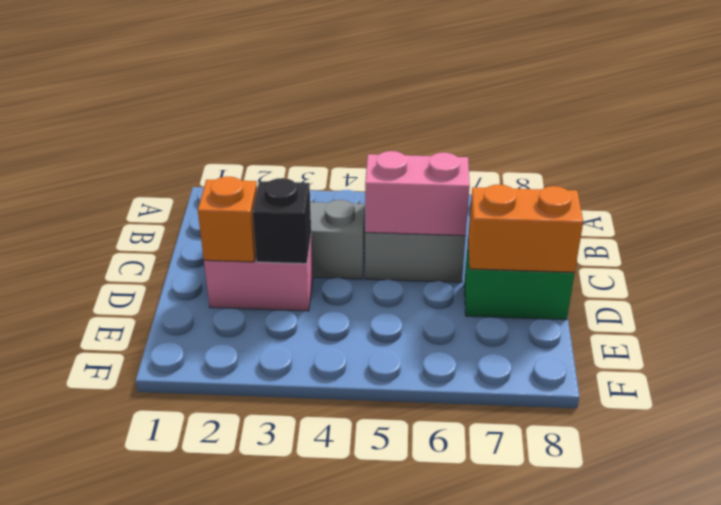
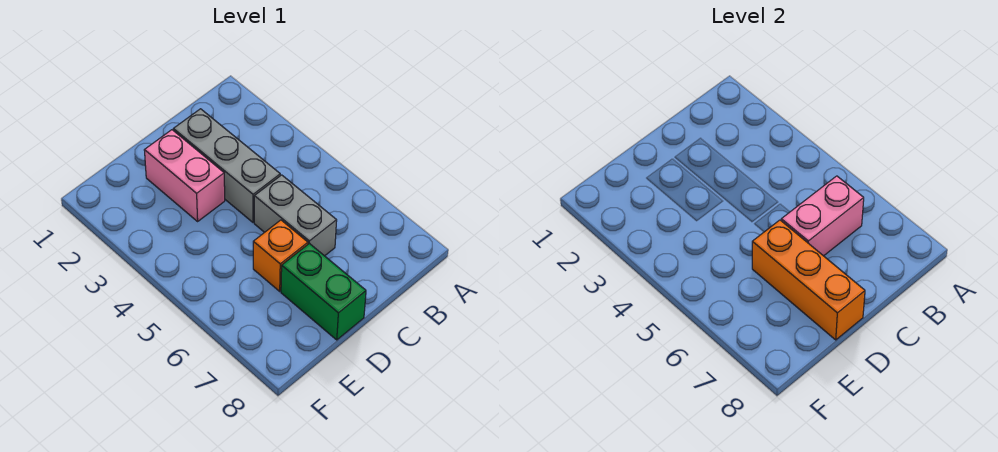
pink 1x2 brick [365,151,470,236] -> pink 1x2 brick turned to [781,176,864,256]
orange 1x1 brick [198,177,257,262] -> orange 1x1 brick moved to [253,220,308,291]
black 1x1 brick [253,178,311,264] -> none
orange 1x2 brick [468,184,583,272] -> orange 1x3 brick [752,220,865,340]

